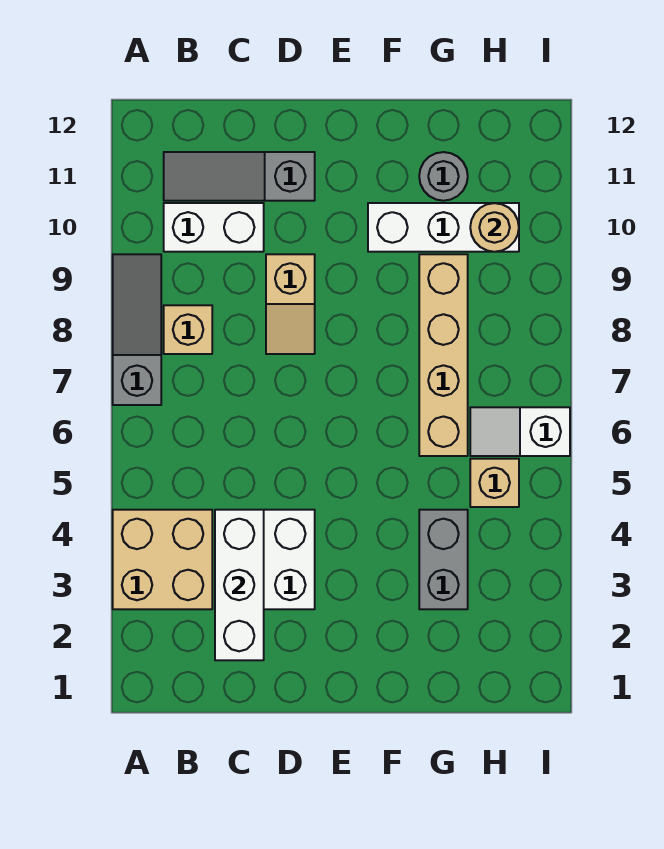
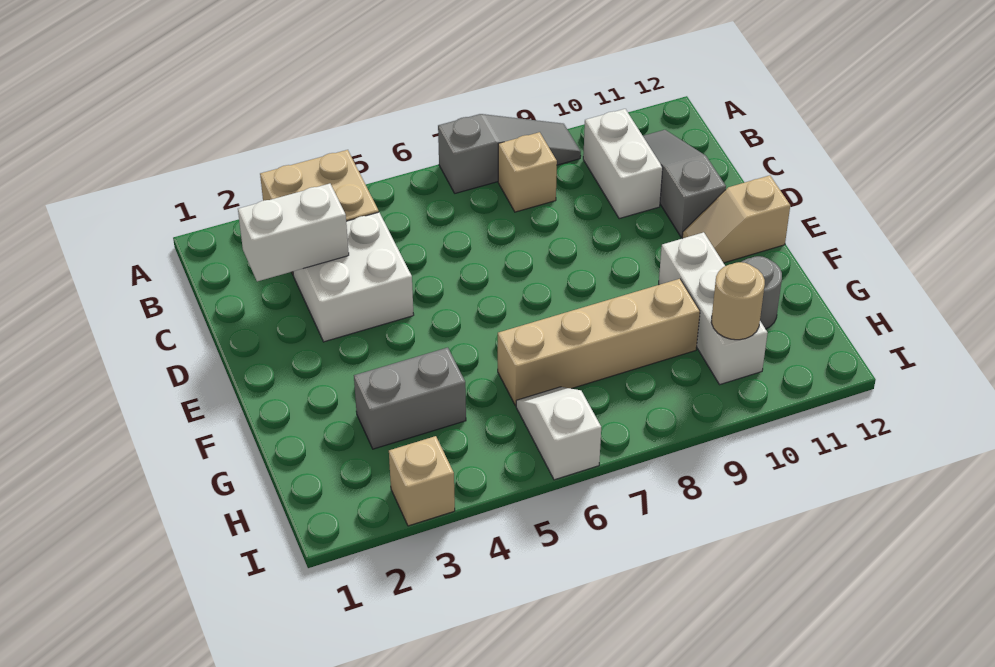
white 1x3 brick [215,510,264,660] -> white 1x2 brick [238,184,349,281]
tan 1x2 slope [266,254,315,354] -> tan 1x2 slope moved to [682,175,790,263]
tan 1x1 brick [470,459,519,507] -> tan 1x1 brick moved to [389,436,455,526]

